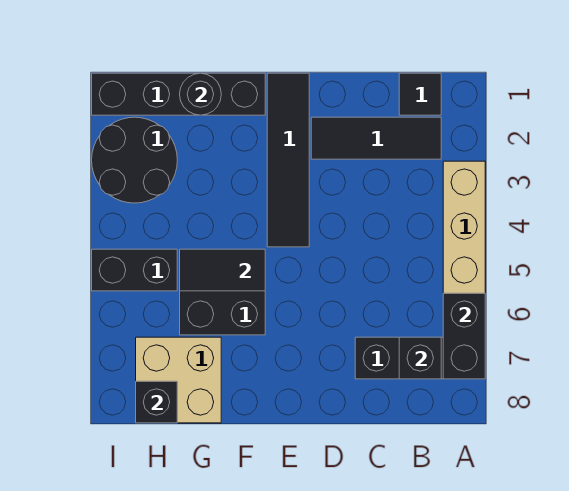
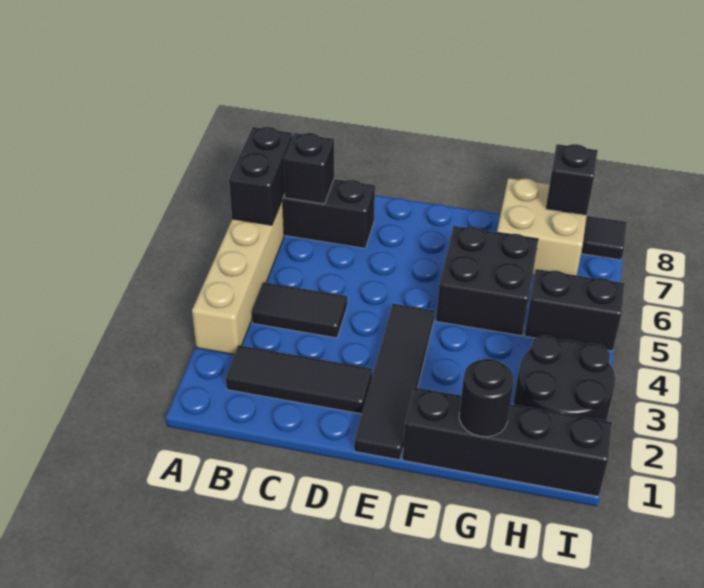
black 1x1 tile [399,73,441,115] -> black 1x1 tile moved to [581,216,627,260]
black 1x2 tile [180,249,265,291] -> black 1x2 tile moved to [252,282,347,338]

